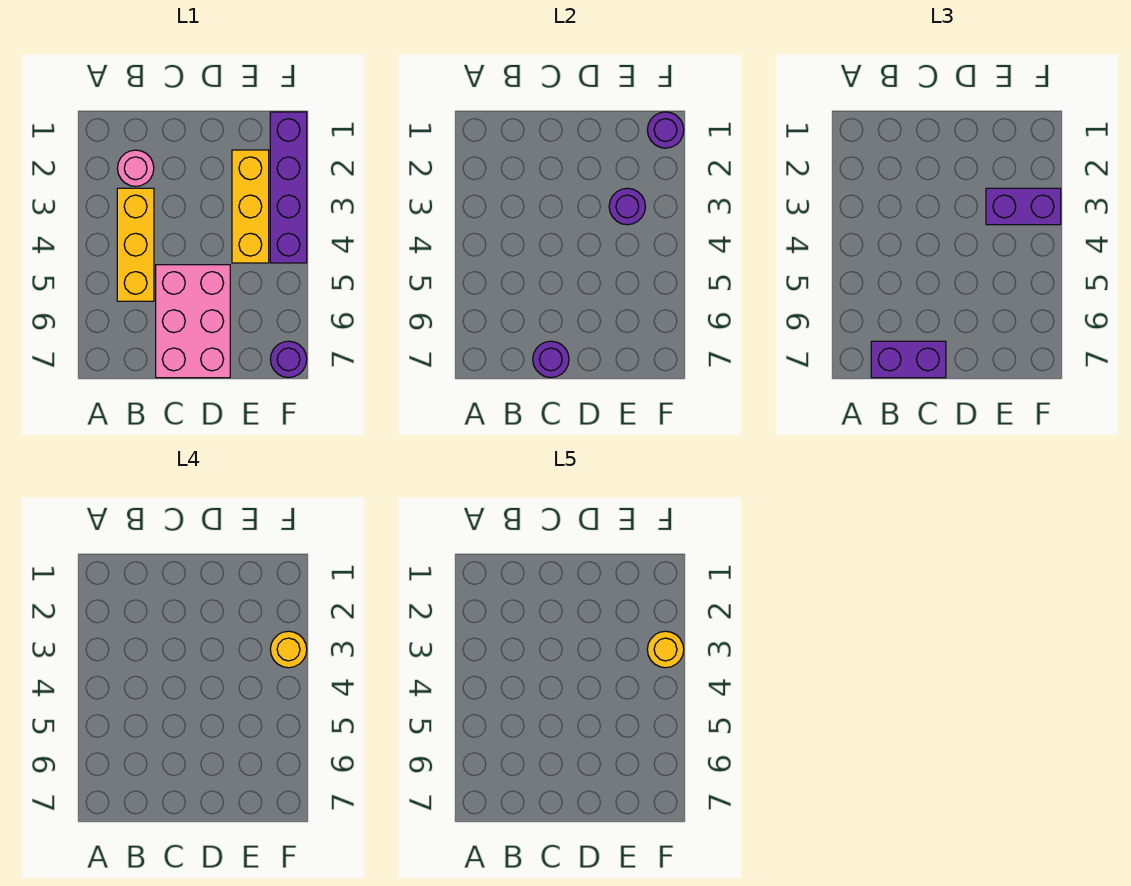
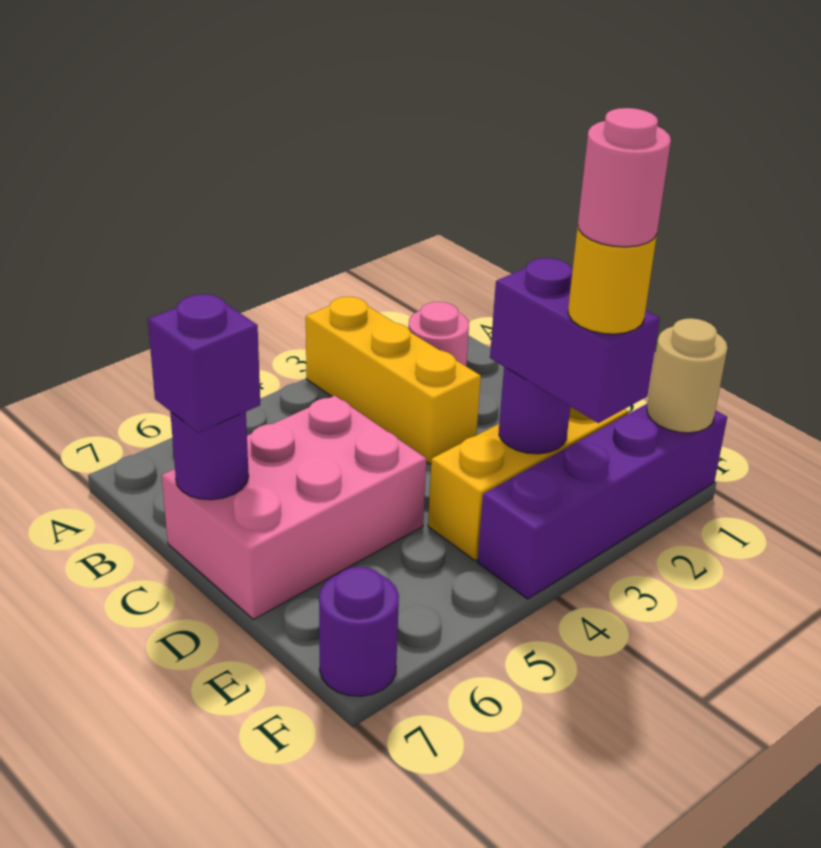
yellow 1x3 brick [117,188,154,301] -> yellow 1x3 brick turned to [306,297,481,464]
purple 1x2 brick [871,341,946,378] -> purple 1x1 brick [148,294,260,433]
purple 1x1 round brick [647,112,684,148] -> tan 1x1 round brick [647,318,728,433]
yellow 1x1 round brick [647,631,684,668] -> pink 1x1 round brick [578,108,671,247]

